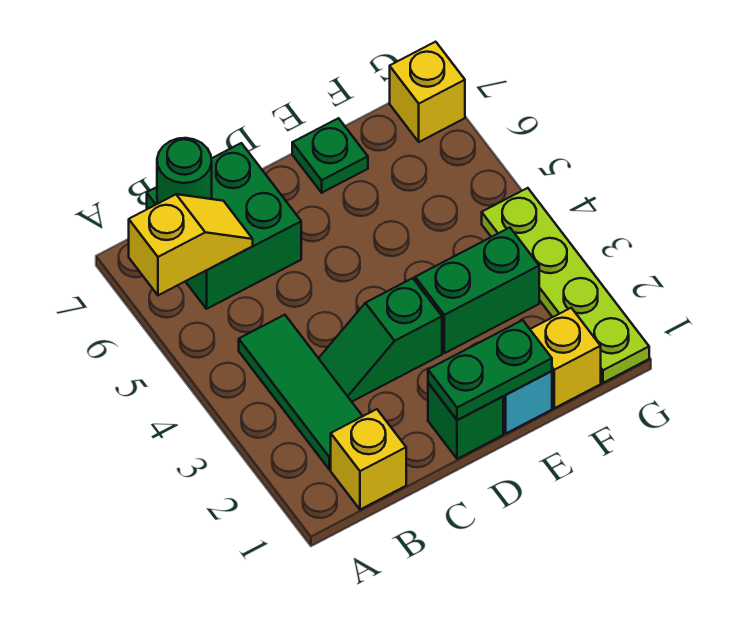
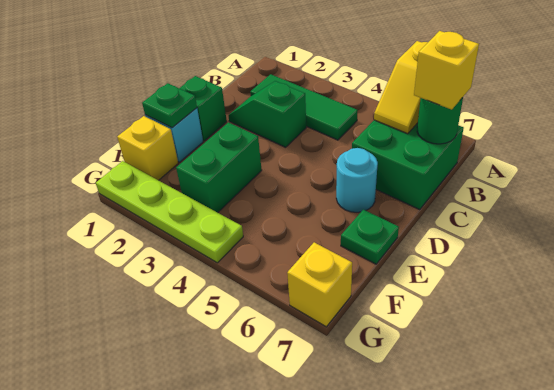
yellow 1x1 brick [331,409,406,510] -> yellow 1x1 brick moved to [414,31,479,110]
green 1x2 slope [319,278,442,402] -> green 1x2 slope turned to [228,81,306,147]
green 1x2 plate [428,320,552,420] -> green 1x1 plate [142,83,197,128]
none -> cyan 1x1 round brick [336,148,378,212]

